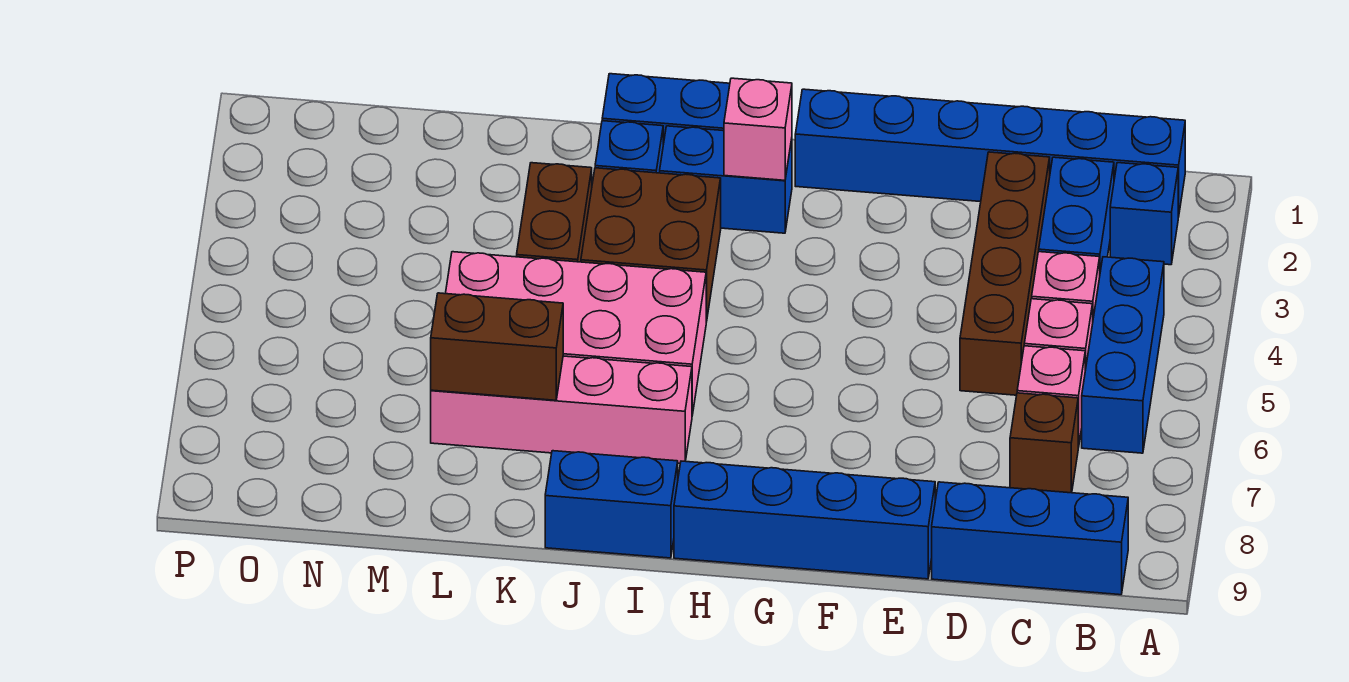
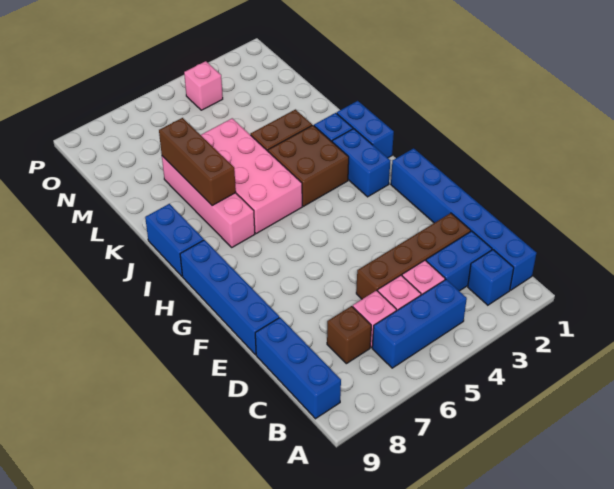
pink 1x1 brick [724,78,792,180] -> pink 1x1 brick moved to [184,61,223,110]
brown 1x2 brick [431,293,563,400] -> brown 1x3 brick [159,118,236,206]

